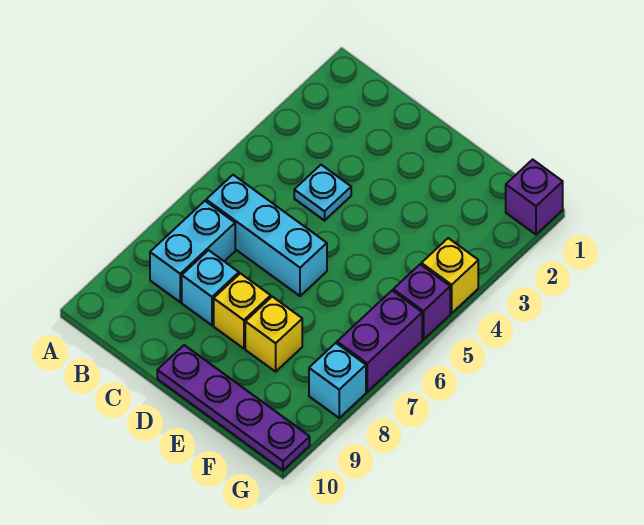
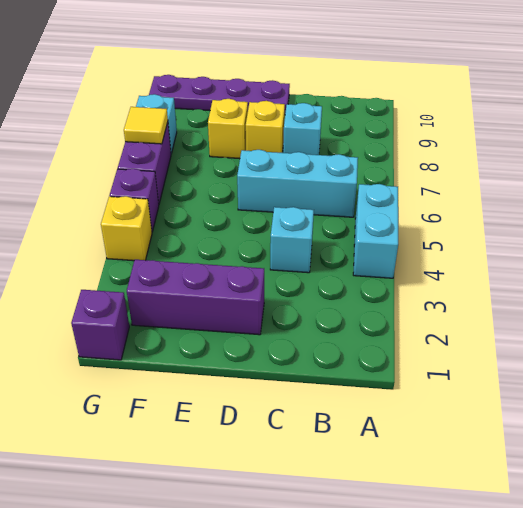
cyan 1x2 brick [150,201,235,302] -> cyan 1x2 brick moved to [353,184,398,278]
cyan 1x1 plate [294,165,351,221] -> cyan 1x1 brick [270,207,314,273]
none -> purple 1x3 brick [127,260,264,335]
none -> yellow 1x1 tile [124,107,168,144]

